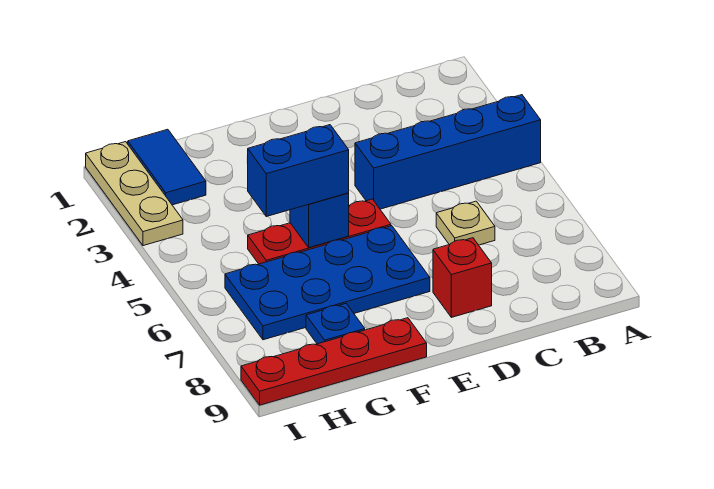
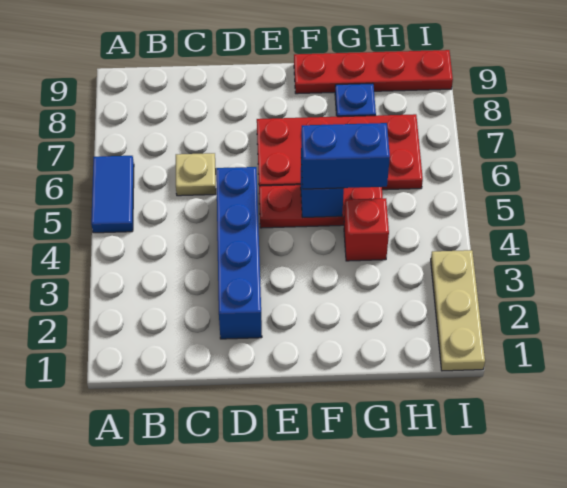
blue 1x4 brick [355,95,541,209] -> blue 1x4 brick turned to [216,167,262,339]
red 1x1 brick [433,238,492,317] -> red 1x1 brick moved to [344,198,389,261]
blue 2x4 plate [225,226,430,340] -> red 2x4 plate [257,114,423,190]
blue 1x2 tile [128,129,206,205] -> blue 1x2 tile moved to [91,156,134,233]

